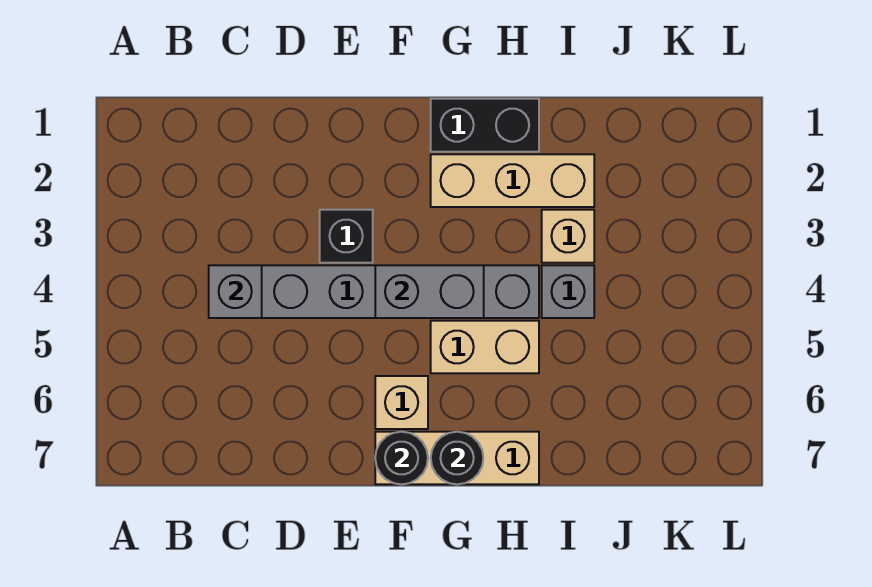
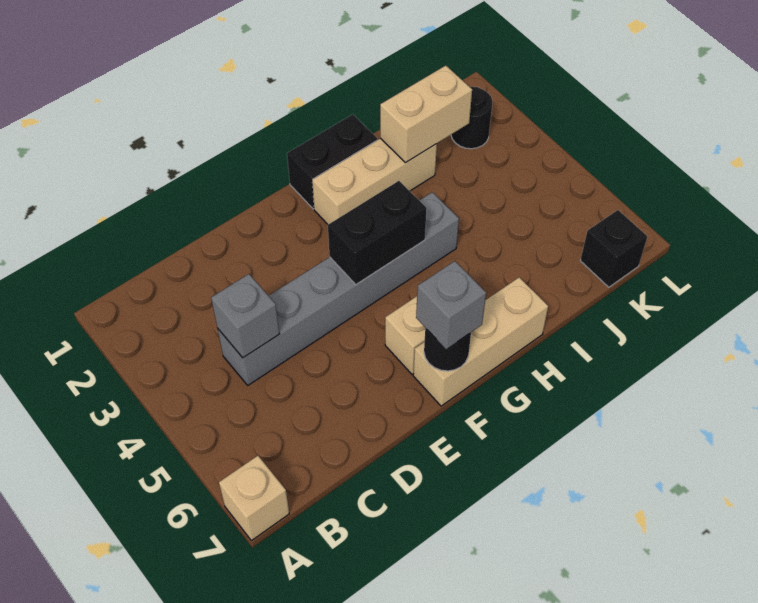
black 1x1 brick [320,210,373,263] -> black 1x1 brick moved to [580,210,647,287]
grey 1x2 brick [375,265,484,318] -> black 1x2 brick [328,181,427,284]
tan 1x2 brick [431,321,539,373] -> tan 1x2 brick moved to [380,66,472,163]
black 1x1 round brick [431,432,483,484] -> black 1x1 round brick moved to [451,87,493,149]
tan 1x1 brick [542,210,594,263] -> tan 1x1 brick moved to [219,456,289,541]
grey 1x1 brick [542,265,594,318] -> grey 1x1 brick moved to [416,261,486,349]

